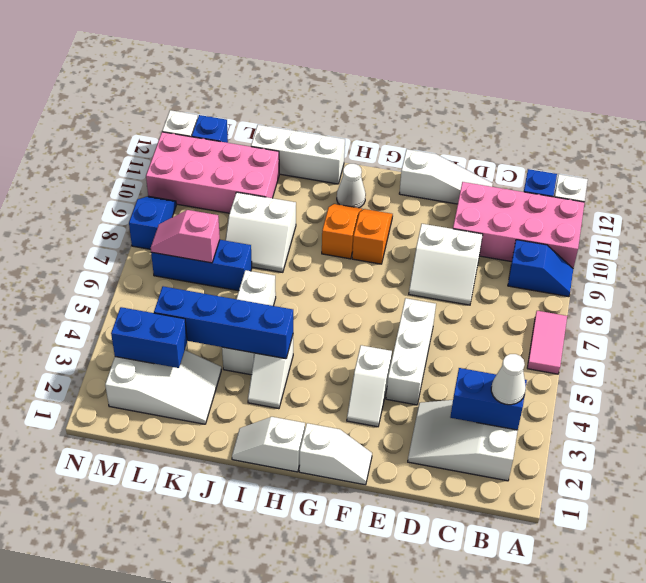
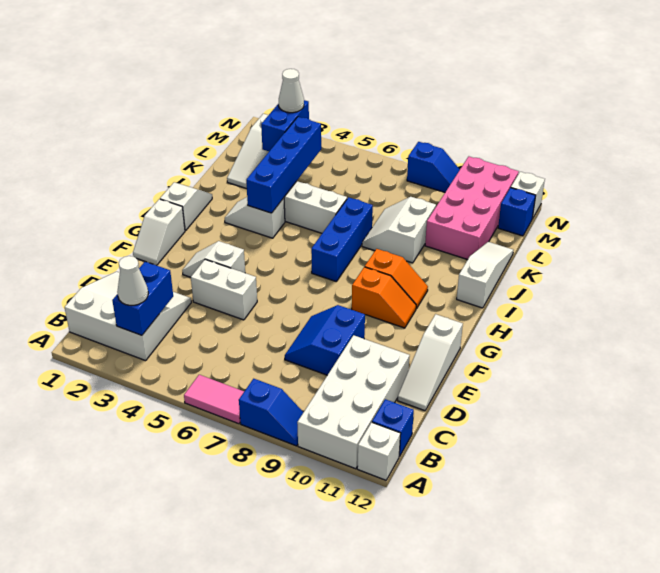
blue 1x2 slope [508,240,573,297] -> blue 1x2 slope turned to [239,379,303,446]
pink 2x4 brick [453,182,585,268] -> white 2x4 brick [297,335,410,469]
white 2x3 slope [408,400,518,481] -> white 3x3 slope [65,272,191,361]
white 2x2 slope [409,224,483,305] -> blue 2x2 slope [285,305,365,375]
white 1x3 brick [386,298,436,405] -> white 1x2 brick [191,259,257,320]
white 1x1 cone [337,164,366,208] -> white 1x1 cone moved to [279,69,304,113]
white 1x3 brick [251,125,345,184] -> white 1x3 slope [457,242,513,308]
blue 1x3 brick [151,240,252,291] -> blue 1x3 brick moved to [311,197,373,282]
pink 1x2 slope [151,210,220,263] -> none

